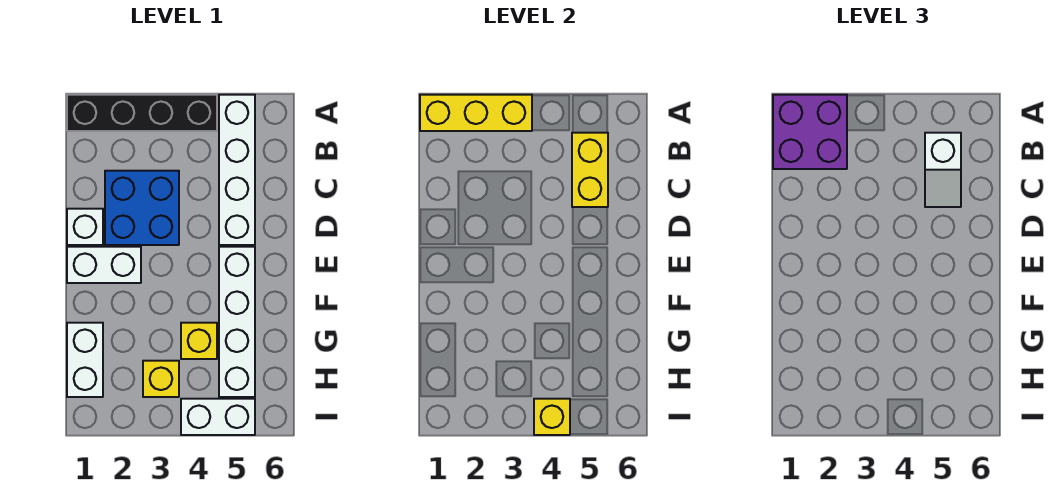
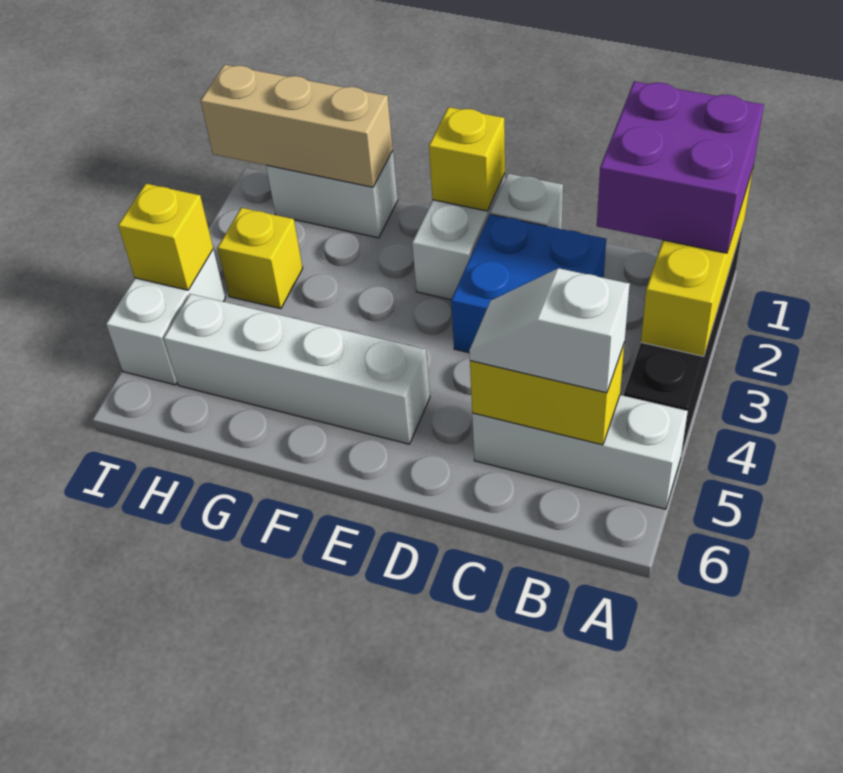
white 1x4 brick [219,95,255,245] -> white 1x3 brick [472,395,688,509]
none -> tan 1x3 brick [201,65,393,187]
yellow 1x1 brick [181,323,217,359] -> yellow 1x1 brick moved to [429,107,505,211]

